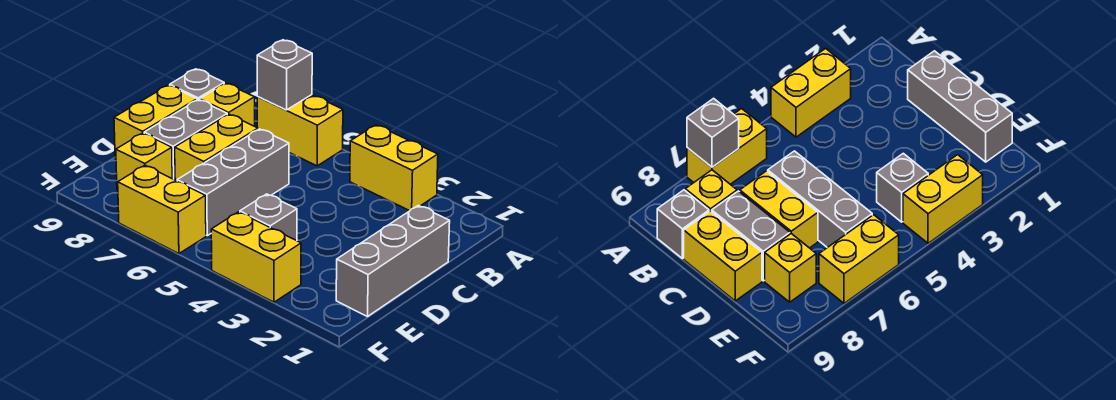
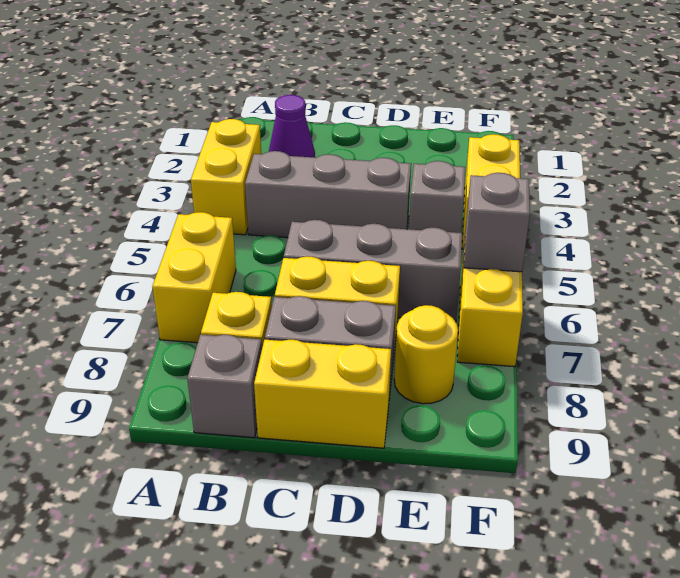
grey 1x1 brick [257,40,312,110] -> grey 1x1 brick moved to [464,173,530,272]
none -> purple 1x1 cone [269,95,315,158]
grey 1x3 brick [336,205,450,317] -> grey 1x3 brick moved to [245,151,411,238]
yellow 1x1 brick [116,133,172,190] -> yellow 1x1 round brick [394,305,458,404]

